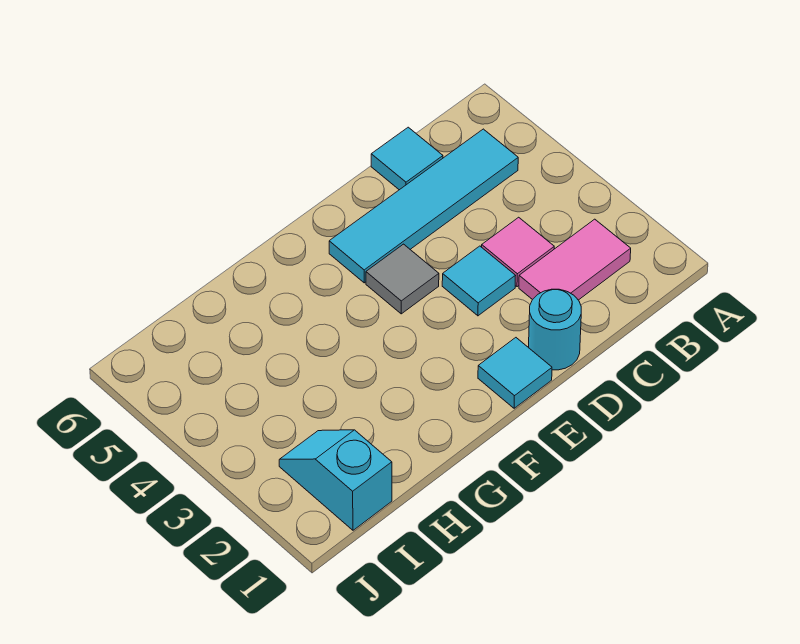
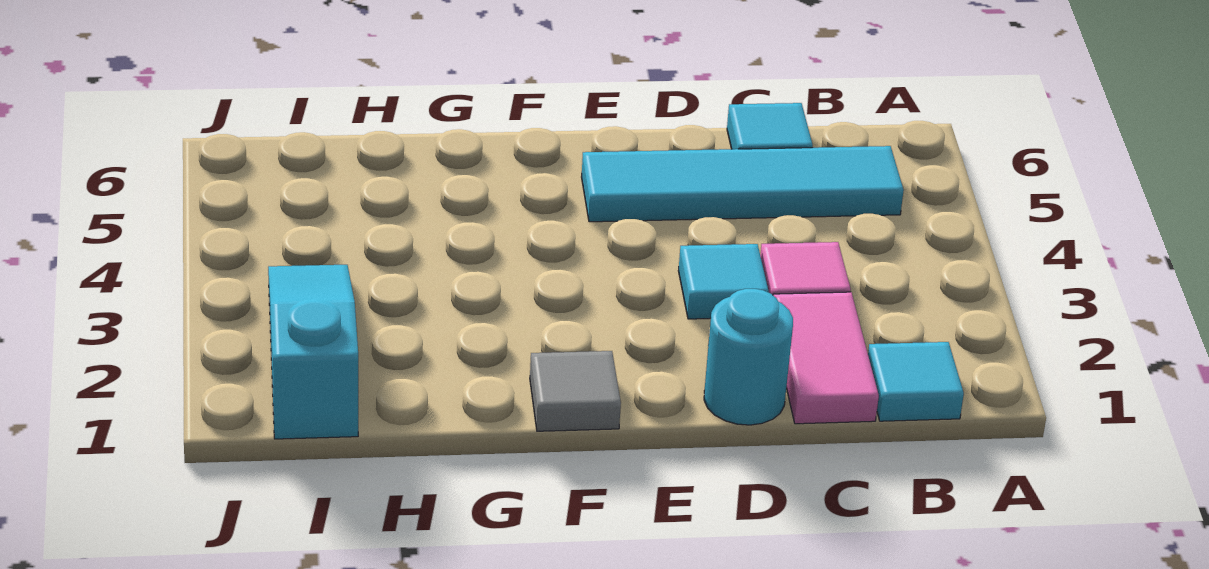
pink 1x2 tile [519,219,631,300] -> pink 1x2 tile turned to [773,292,879,424]
cyan 1x1 tile [478,338,552,408] -> cyan 1x1 tile moved to [868,342,964,421]
grey 1x1 tile [366,244,439,314] -> grey 1x1 tile moved to [530,351,621,431]
cyan 1x2 slope [279,430,392,530] -> cyan 1x3 slope [268,265,358,439]

